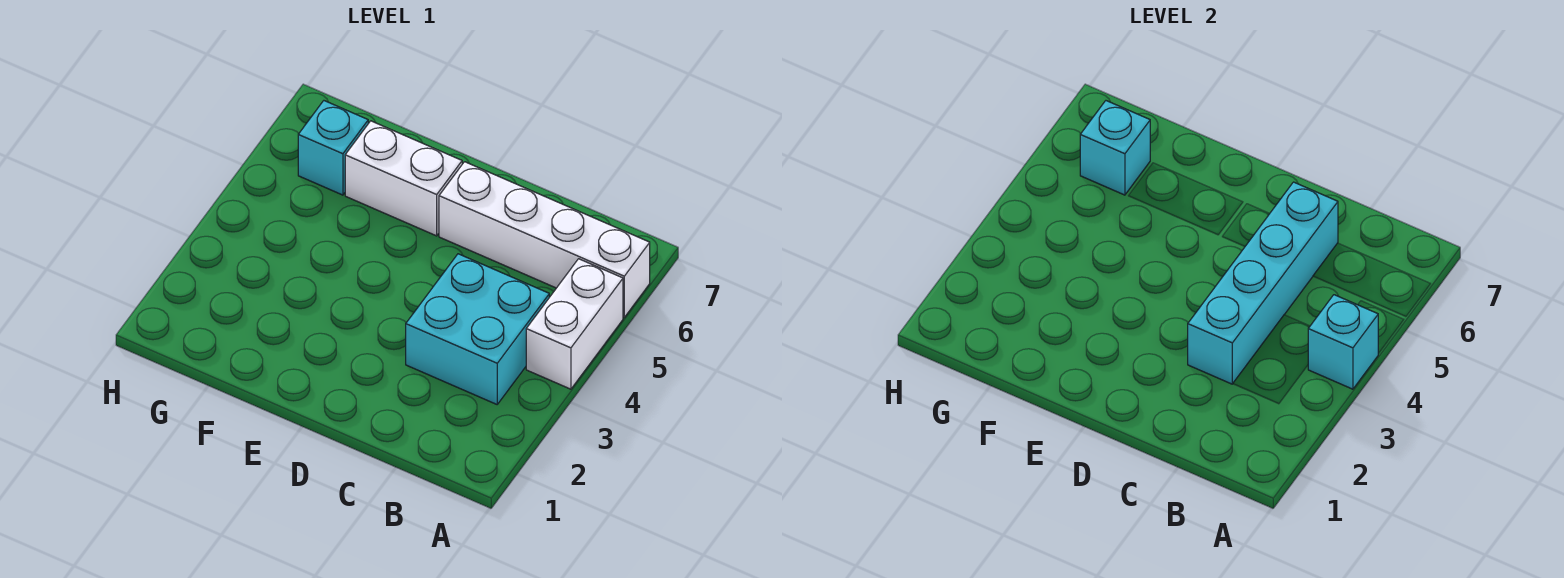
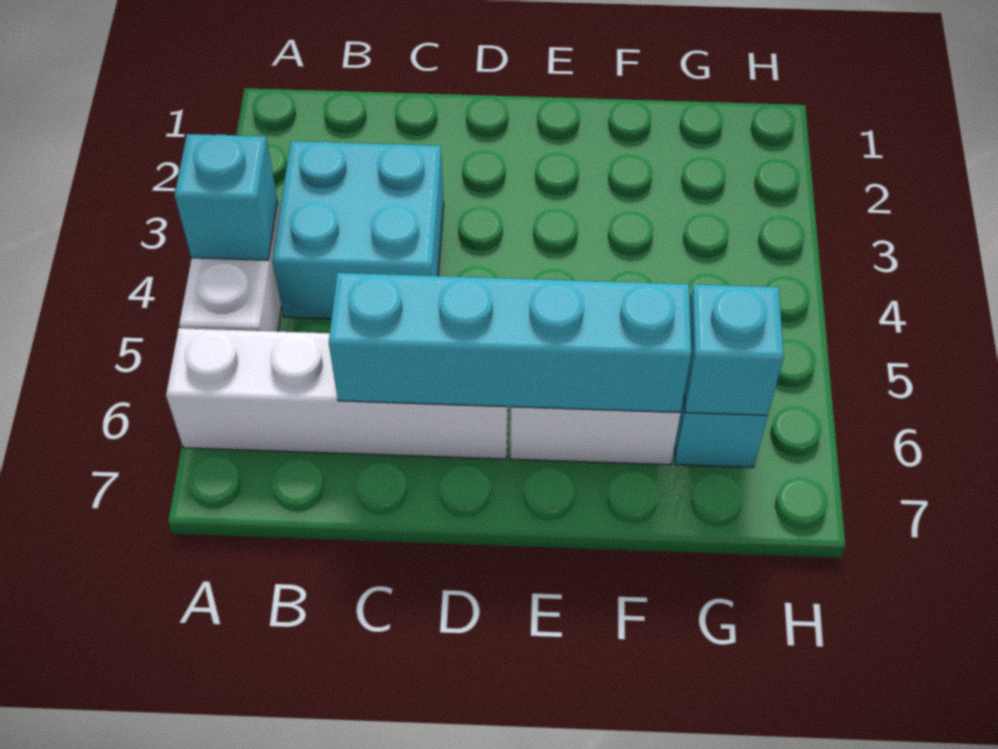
cyan 1x4 brick [1188,182,1338,384] -> cyan 1x4 brick turned to [329,273,691,412]

